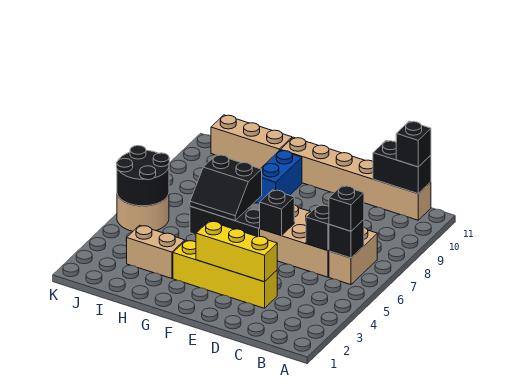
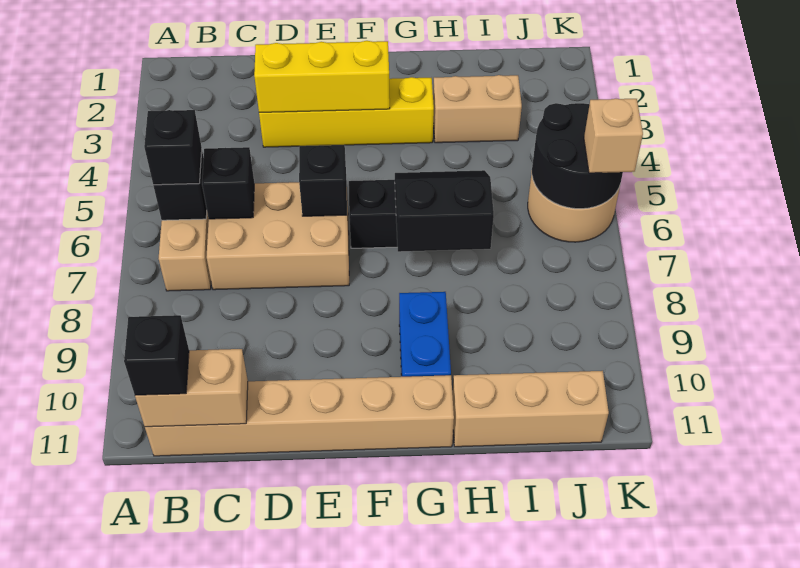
black 1x2 brick [373,141,431,194] -> tan 1x2 brick [135,349,248,427]
none -> tan 1x1 brick [584,99,643,173]

